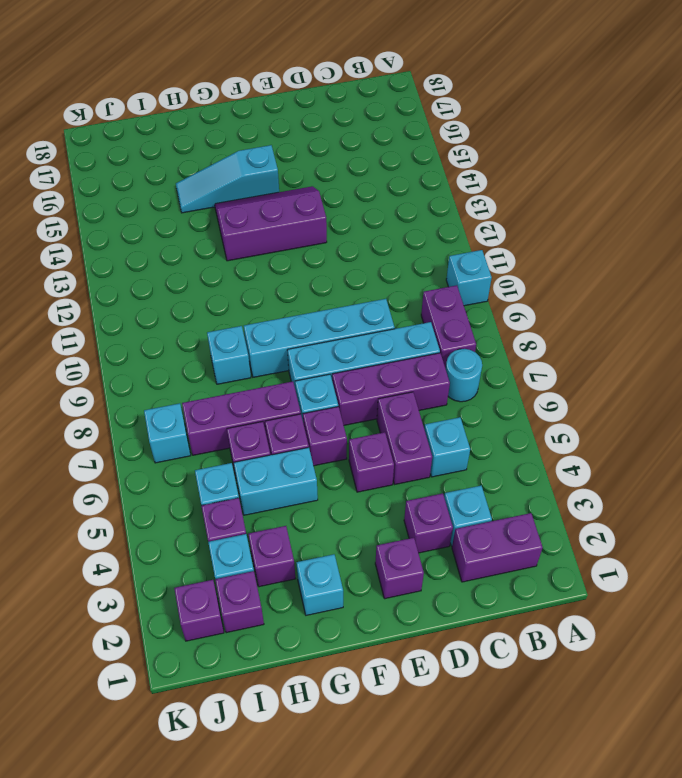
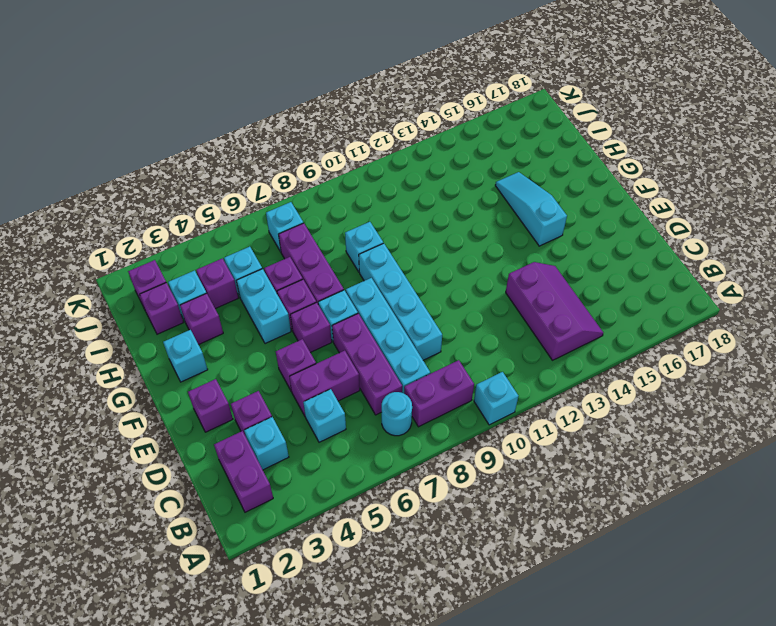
purple 2x3 slope [215,186,327,261] -> purple 2x3 slope moved to [506,262,603,360]

